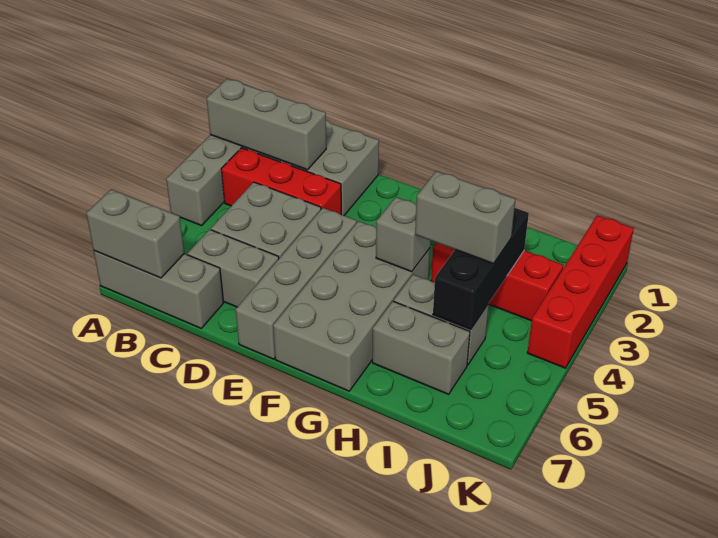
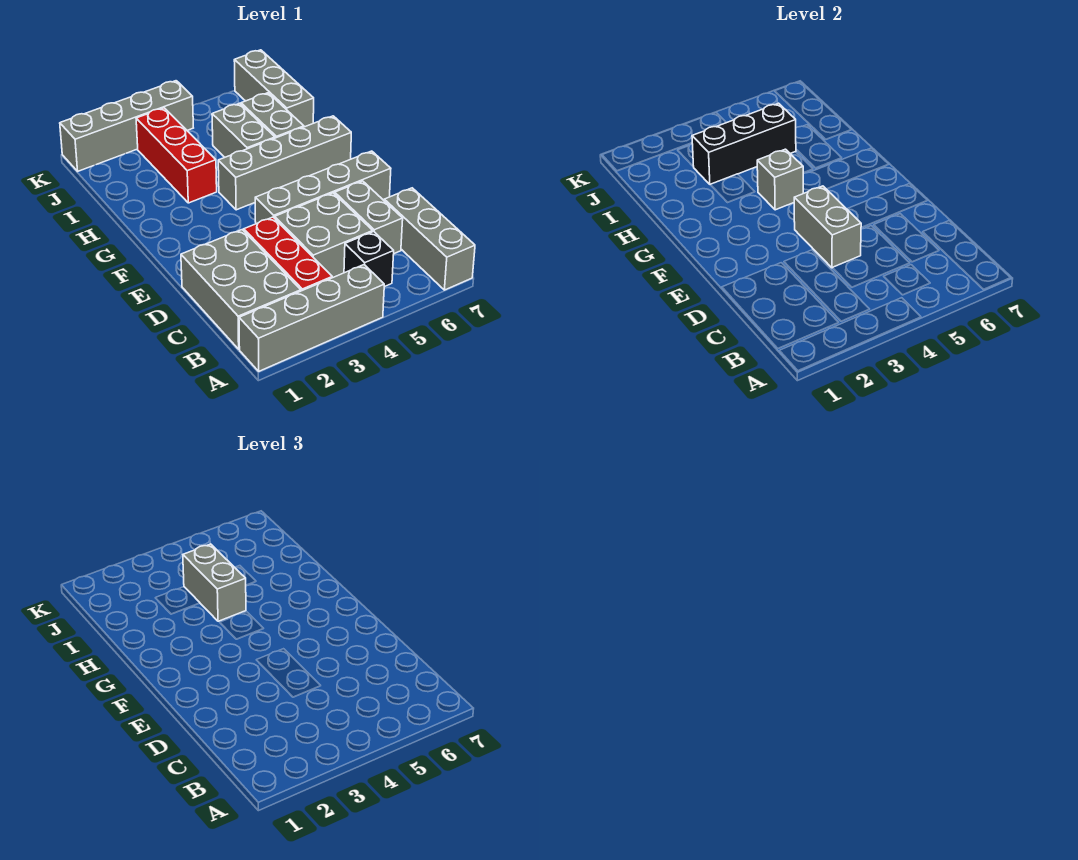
grey 1x3 brick [207,79,326,170] -> grey 1x3 brick moved to [234,50,314,127]
grey 1x2 brick [86,189,184,278] -> grey 1x2 brick moved to [794,186,861,268]
none -> black 1x1 brick [344,232,394,287]
grey 2x4 brick [273,221,430,391] -> grey 1x4 brick [218,116,351,210]
red 1x4 brick [527,215,634,368] -> grey 1x4 brick [60,81,193,171]

